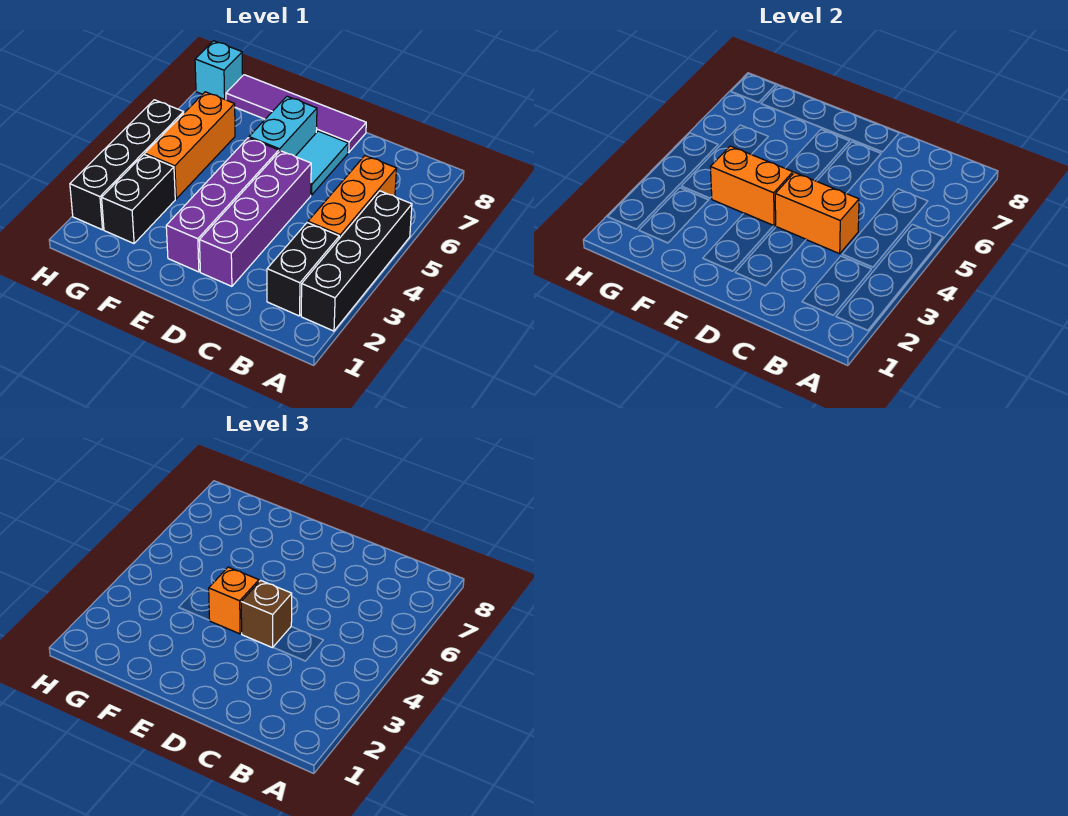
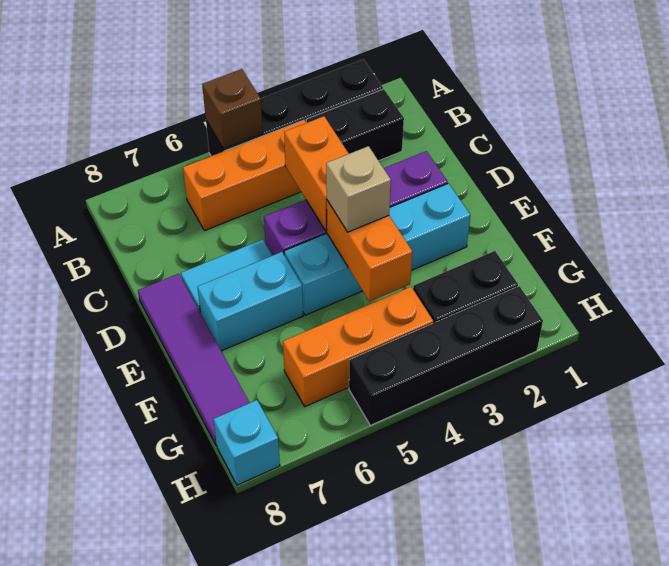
brown 1x1 brick [241,580,292,648] -> brown 1x1 brick moved to [202,69,263,149]
purple 1x4 brick [166,138,279,272] -> cyan 1x4 brick [284,183,470,315]
orange 1x1 brick [209,567,259,634] -> tan 1x1 brick [326,146,391,232]

